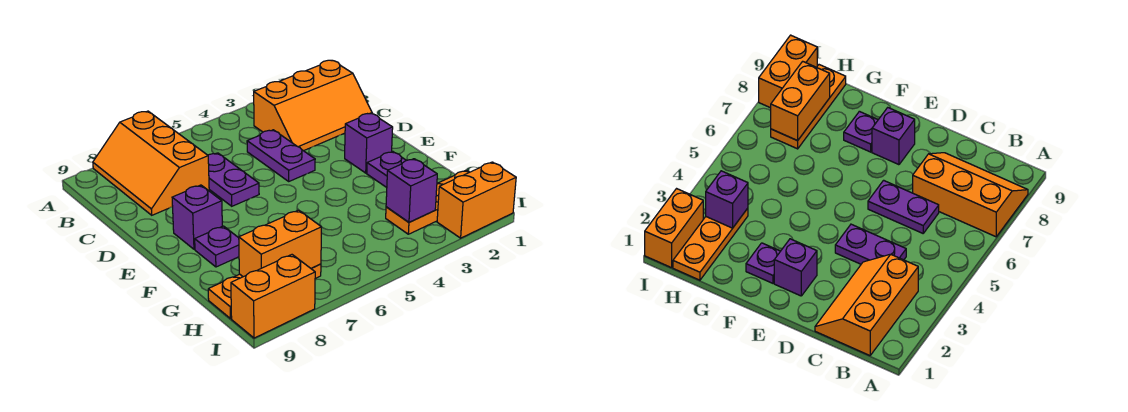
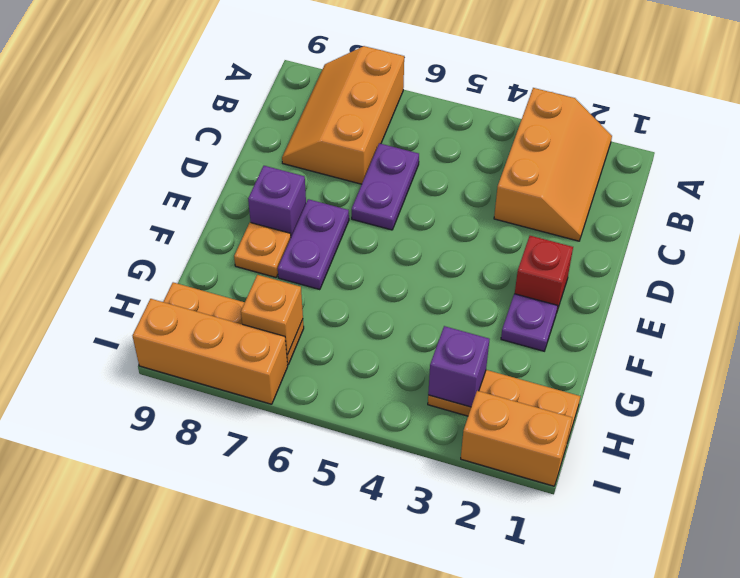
orange 2x3 slope [254,60,372,151] -> orange 2x3 slope turned to [494,88,612,241]
purple 1x2 plate [247,130,315,181] -> purple 1x2 plate moved to [278,199,349,290]
purple 1x1 brick [345,113,393,173] -> red 1x1 brick [515,236,573,311]
purple 1x1 plate [195,226,239,267] -> orange 1x1 plate [234,222,291,277]
orange 1x2 brick [239,210,322,277] -> orange 1x1 brick [241,275,303,355]
orange 1x2 brick [231,255,315,338] -> orange 1x3 brick [133,299,288,404]

